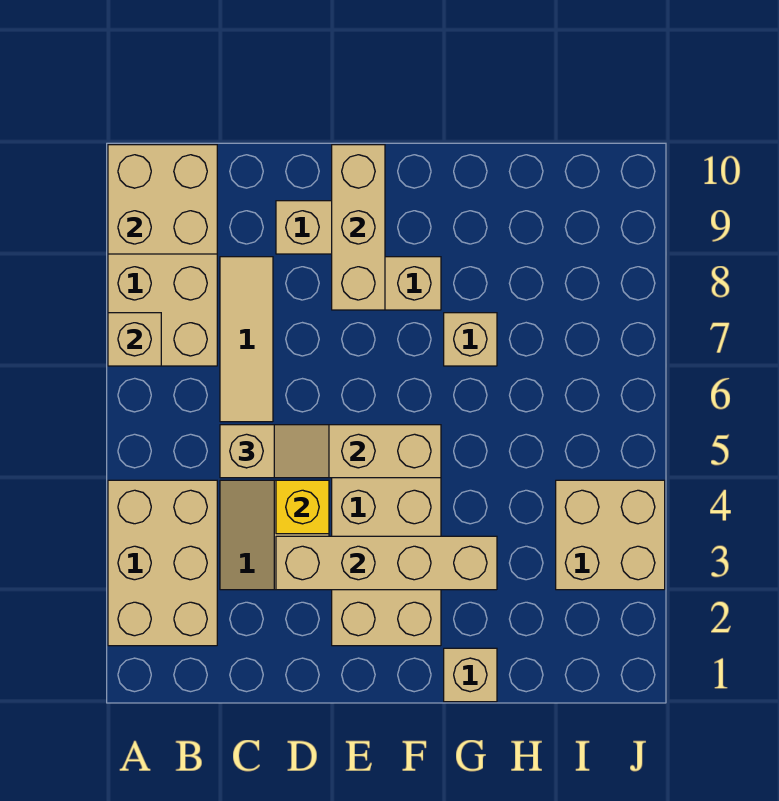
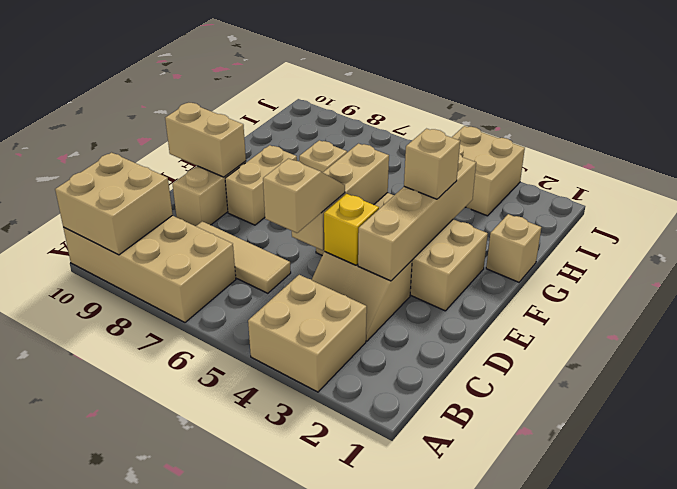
tan 2x3 brick [108,480,217,646] -> tan 2x2 brick [248,275,367,392]
tan 1x1 brick [108,313,161,366] -> tan 1x1 brick moved to [404,129,460,199]
tan 1x3 brick [332,145,385,310] -> tan 1x2 brick [165,103,246,177]

